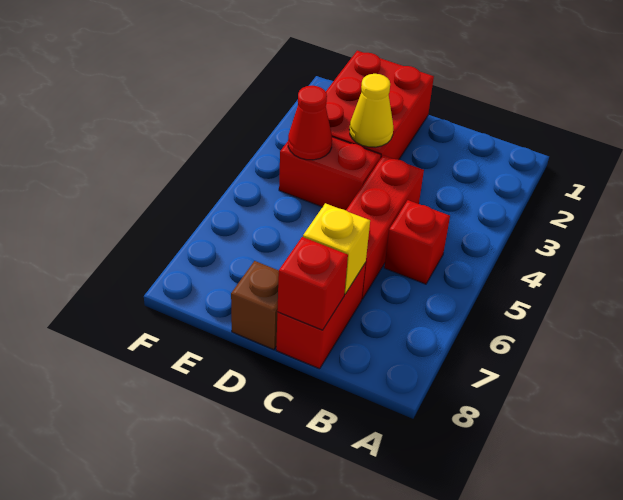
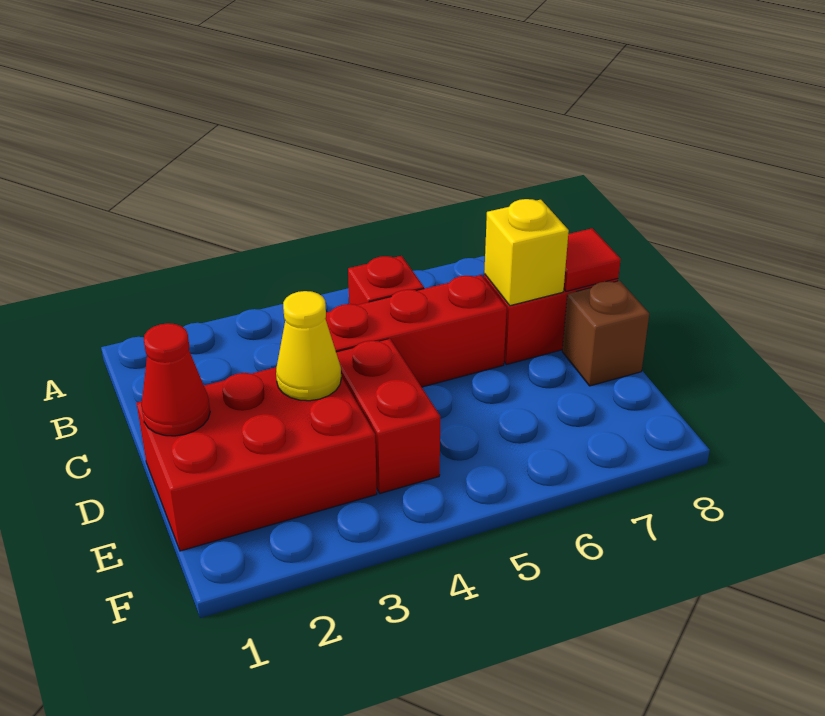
red 1x1 brick [277,237,348,330] -> red 1x1 tile [564,228,621,291]
red 1x1 cone [288,86,332,160] -> red 1x1 cone moved to [142,323,210,436]

